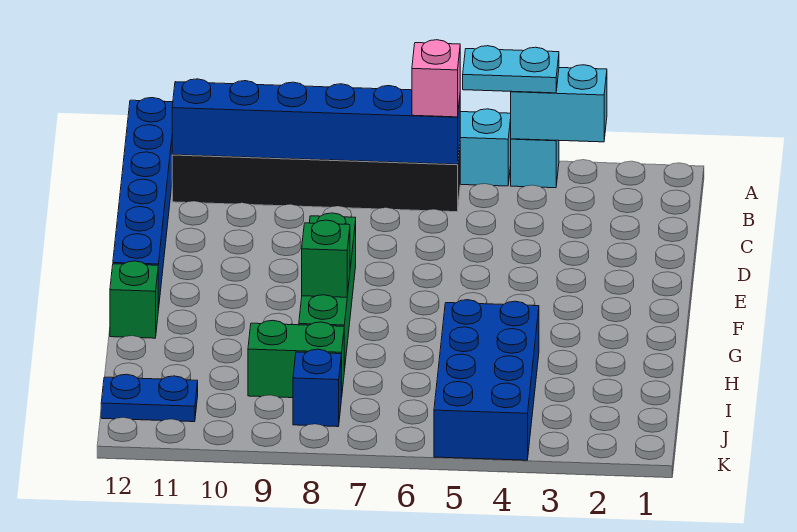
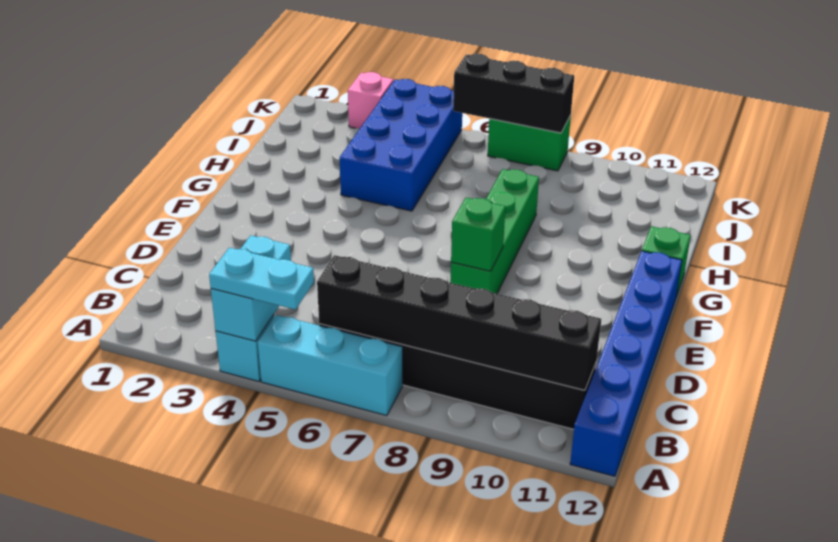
cyan 1x2 brick [511,65,607,142] -> cyan 1x2 brick turned to [211,235,291,341]
blue 1x6 brick [172,79,460,164] -> black 1x6 brick [317,255,601,390]
pink 1x1 brick [412,40,460,117] -> pink 1x1 brick moved to [348,72,393,128]
green 1x1 brick [302,220,350,297] -> green 1x1 brick moved to [451,197,505,271]
green 1x2 brick [248,321,344,399] -> green 1x2 brick moved to [488,115,571,171]
blue 1x1 brick [293,349,341,427] -> none
blue 1x2 plate [101,374,198,422] -> none
none -> black 1x3 brick [453,54,574,133]

